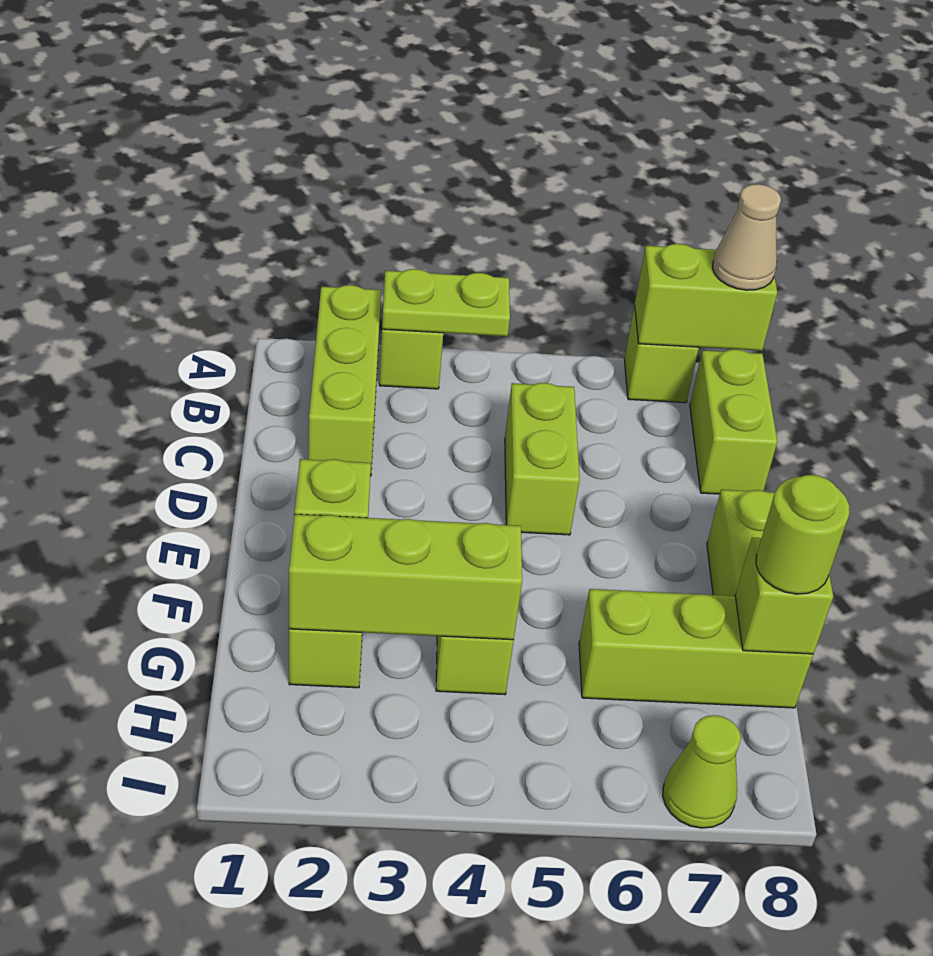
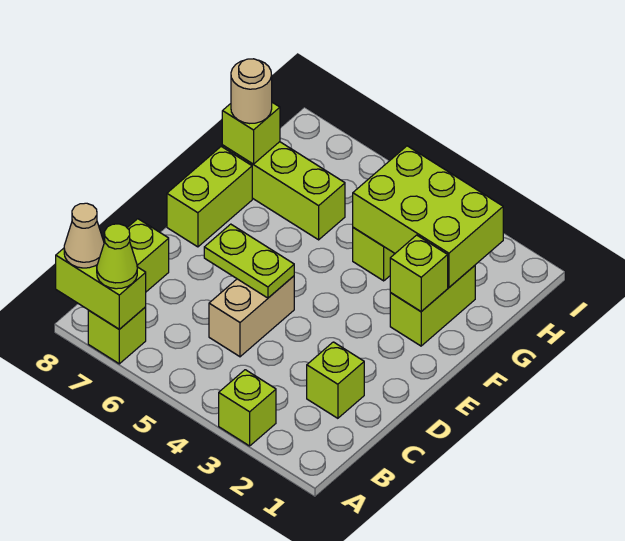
lime 1x3 brick [308,285,381,476] -> lime 1x1 brick [307,342,364,418]
lime 1x2 plate [382,269,510,336] -> lime 1x2 plate moved to [204,224,294,298]
lime 1x2 brick [505,383,580,535] -> tan 1x2 brick [209,276,294,357]
lime 1x3 brick [289,514,522,640] -> lime 2x3 brick [353,146,503,287]
lime 1x1 round brick [756,475,850,594] -> tan 1x1 round brick [231,59,272,124]
lime 1x1 cone [663,715,741,828] -> lime 1x1 cone moved to [97,224,137,289]

